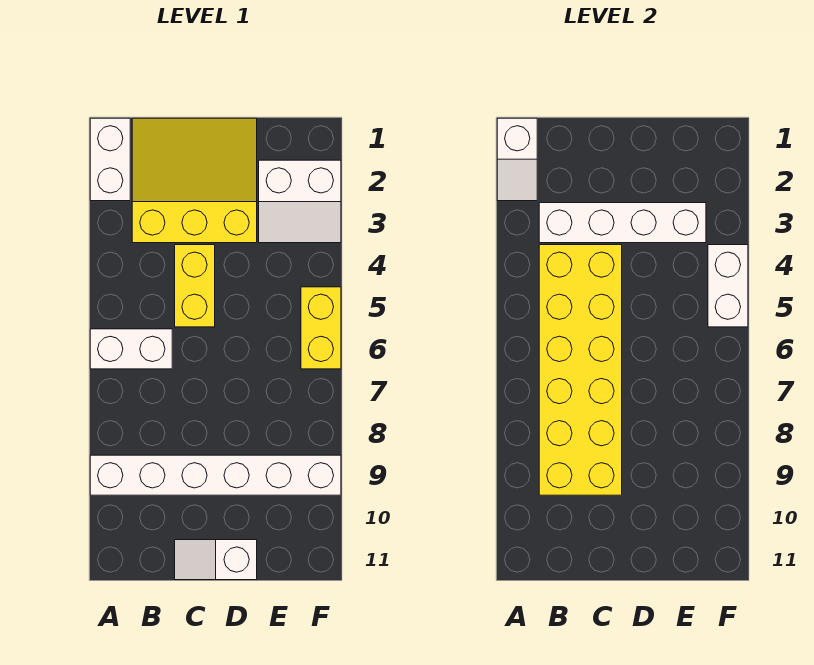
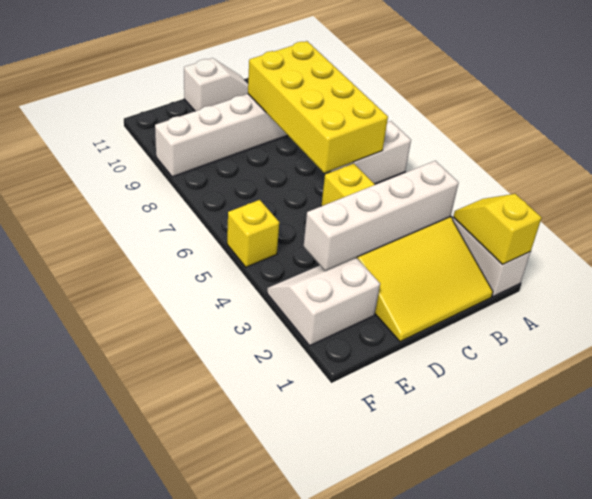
white 1x2 slope [497,118,537,201] -> yellow 1x2 slope [453,194,542,264]
yellow 2x6 brick [539,245,622,495] -> yellow 2x4 brick [248,41,388,173]
white 1x2 brick [708,245,748,327] -> none
yellow 1x2 brick [301,287,341,369] -> yellow 1x1 brick [227,200,279,267]

